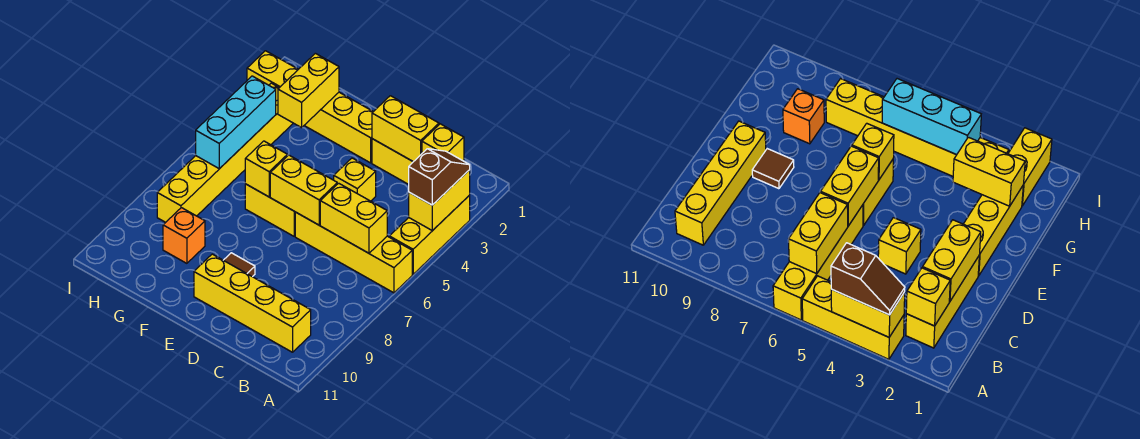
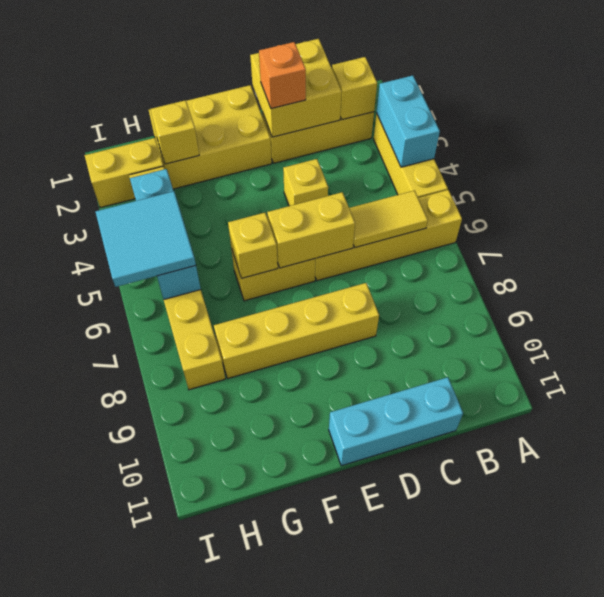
yellow 1x2 brick [409,170,470,231] -> cyan 1x2 brick [376,75,440,167]
brown 1x2 slope [409,149,470,205] -> none
yellow 1x2 brick [320,183,387,253] -> yellow 1x2 tile [349,191,428,248]
yellow 1x4 brick [194,254,311,352] -> yellow 1x4 brick moved to [214,283,379,379]
yellow 1x2 brick [372,96,439,162] -> yellow 2x2 brick [250,39,342,137]
none -> cyan 1x3 brick [329,377,463,466]
yellow 1x3 brick [304,92,373,163] -> yellow 2x3 brick [149,85,272,189]
brown 1x1 tile [224,253,255,277] -> none
yellow 1x2 brick [278,53,339,128] -> yellow 1x1 brick [151,100,199,164]
orange 1x1 brick [163,208,205,263] -> orange 1x1 brick moved to [259,42,306,109]
none -> cyan 2x2 tile [96,191,196,287]

